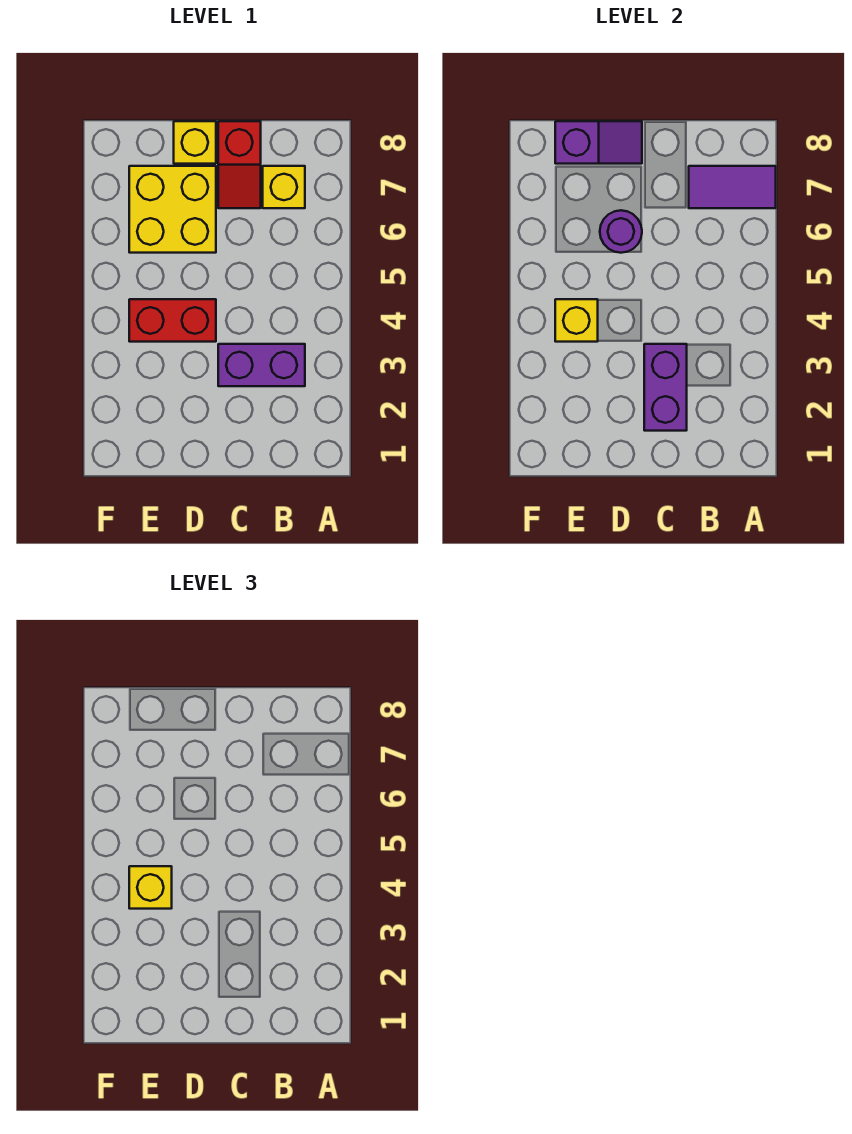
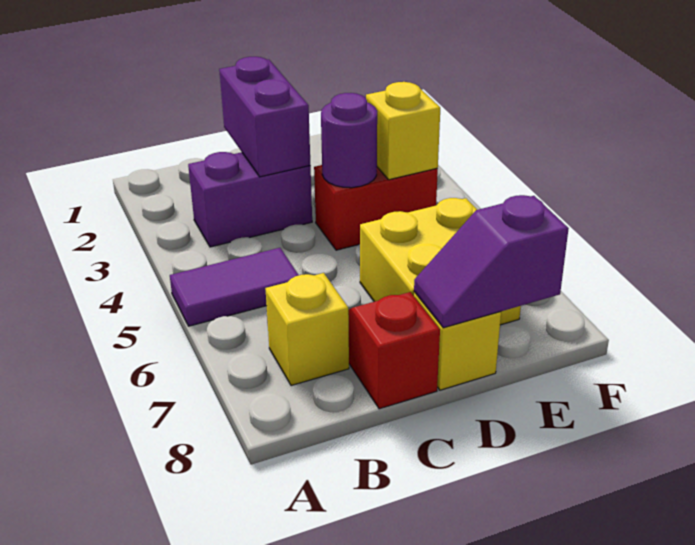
purple 1x2 tile [689,166,776,208] -> purple 1x2 tile moved to [170,248,299,326]
purple 1x1 round brick [600,210,642,253] -> purple 1x1 round brick moved to [321,93,377,188]
yellow 1x1 brick [129,866,172,909] -> none

